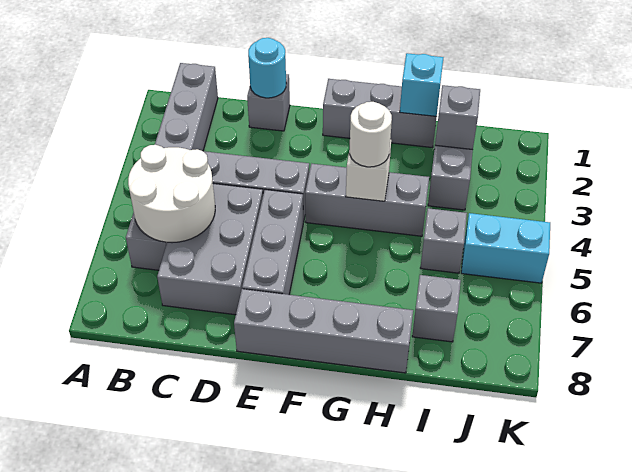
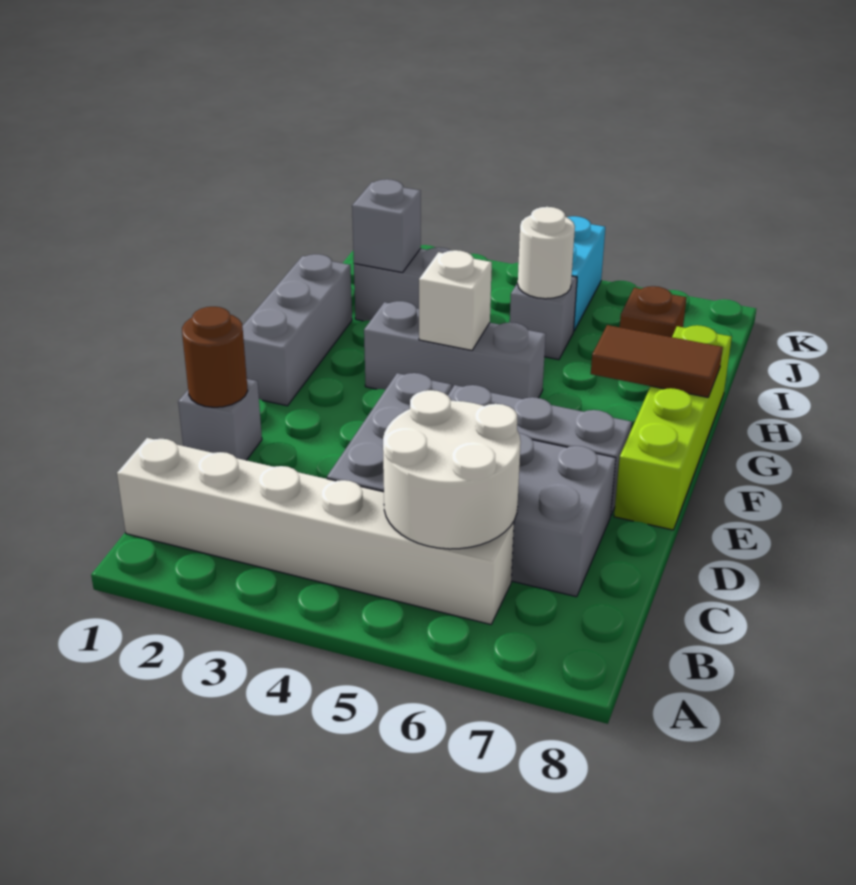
grey 1x6 brick [126,63,218,270] -> white 1x6 brick [117,438,514,624]
cyan 1x1 round brick [248,38,286,98] -> brown 1x1 round brick [182,307,248,407]
grey 1x4 brick [234,289,413,373] -> lime 1x4 brick [614,325,732,530]
grey 1x3 brick [305,163,429,236] -> grey 1x3 brick turned to [364,301,546,399]
white 1x1 round brick [350,102,392,167] -> white 1x1 round brick moved to [518,207,575,299]
none -> brown 1x2 tile [591,325,723,397]
cyan 1x1 brick [400,53,444,116] -> none
grey 1x1 brick [412,275,461,342] -> brown 1x1 brick [620,286,687,337]

